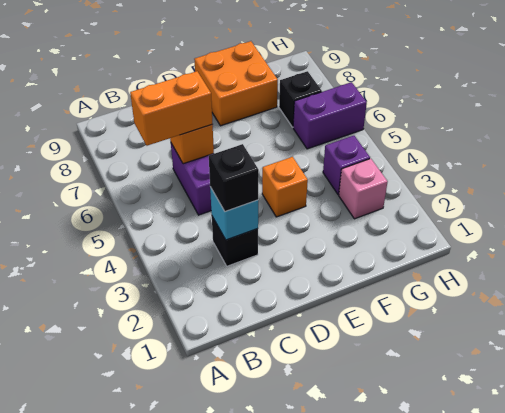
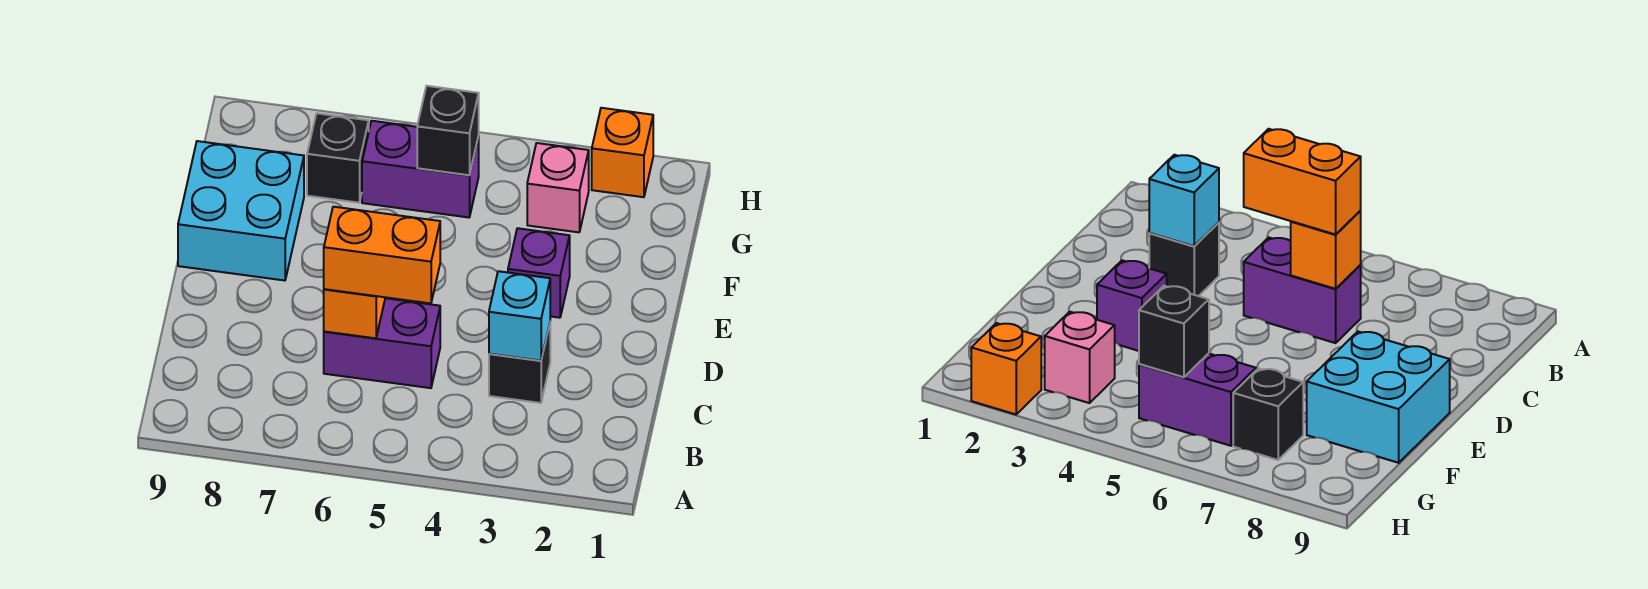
orange 1x2 brick [130,71,212,146] -> orange 1x2 brick turned to [324,207,440,303]
black 1x1 brick [209,144,259,212] -> black 1x1 brick moved to [417,86,479,175]
orange 1x1 brick [262,157,308,217] -> orange 1x1 brick moved to [592,108,653,197]
orange 2x2 brick [194,41,278,126] -> cyan 2x2 brick [178,141,304,281]
purple 1x1 brick [323,136,370,195] -> purple 1x1 brick moved to [508,228,570,318]
purple 1x2 brick [293,82,367,149] -> purple 1x2 brick turned to [362,121,479,217]

